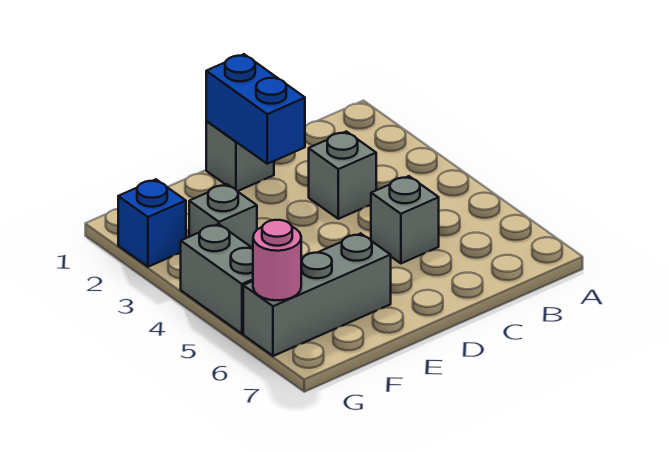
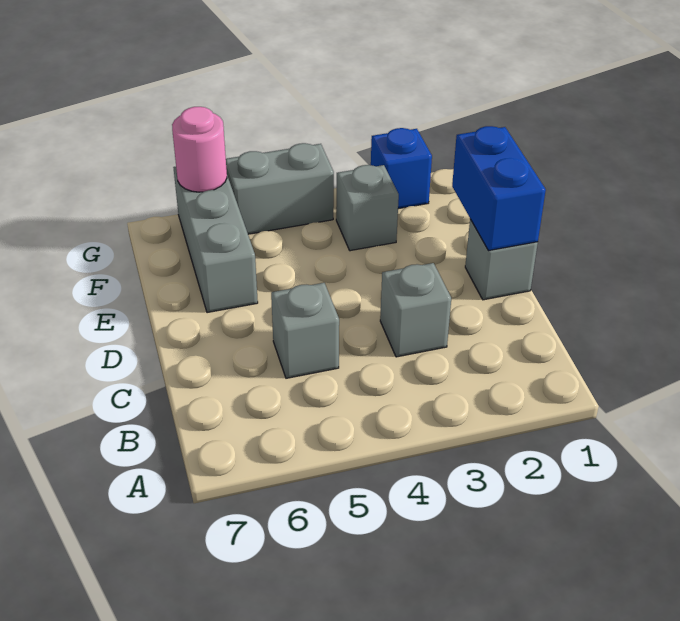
blue 1x2 brick [206,54,305,164] -> blue 1x2 brick turned to [452,126,546,251]

